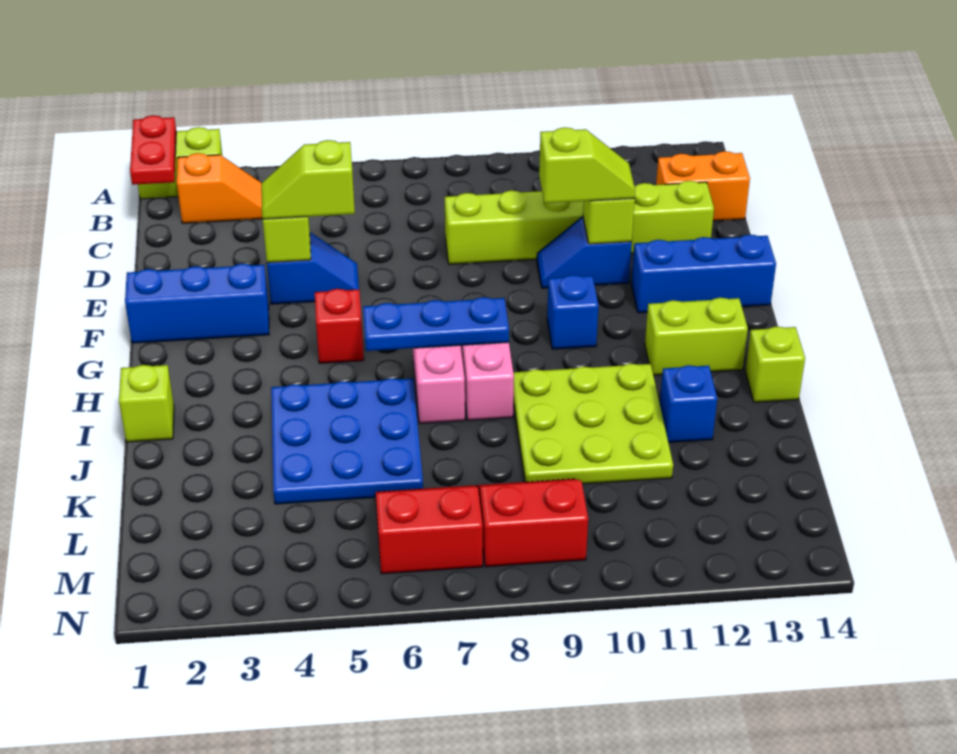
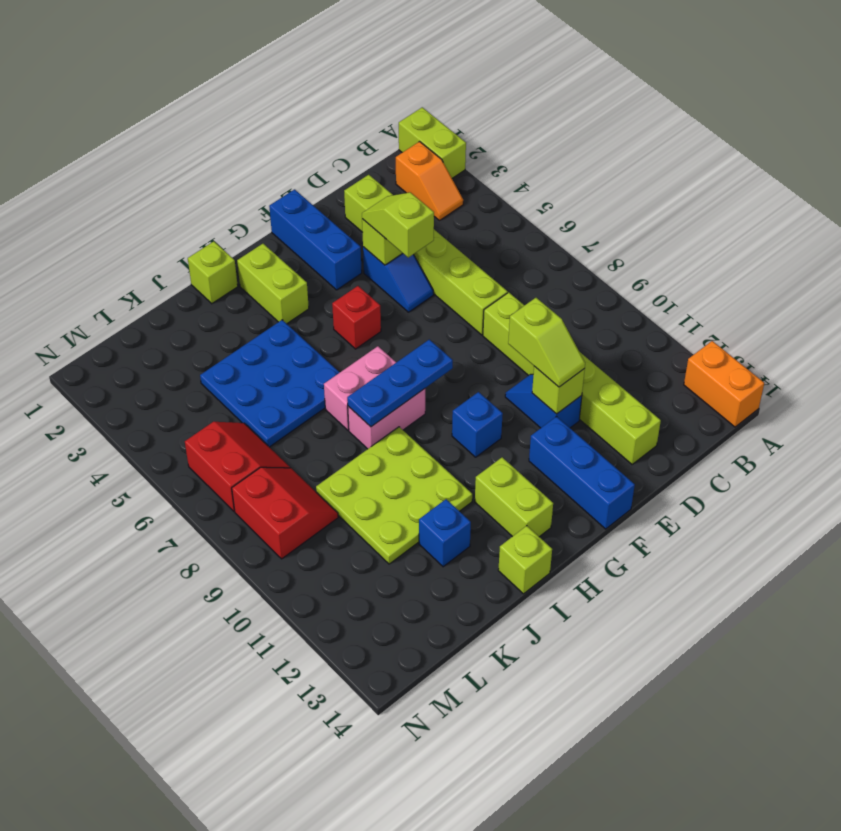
red 1x2 plate [130,115,176,185] -> none
orange 1x2 brick [656,151,750,221] -> orange 1x2 brick moved to [684,341,764,427]
none -> lime 1x6 brick [344,175,508,335]
none -> lime 1x2 brick [237,244,309,324]
blue 1x3 plate [363,297,509,351] -> blue 1x3 plate turned to [347,339,453,427]

